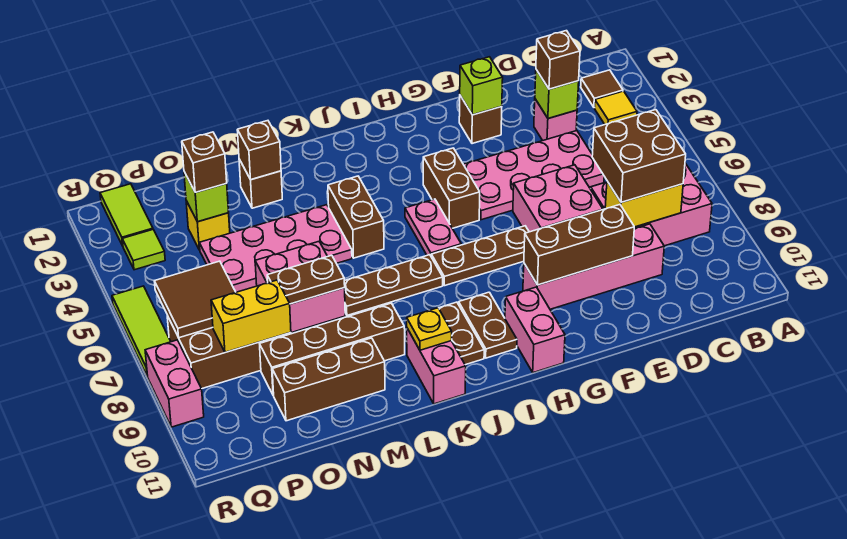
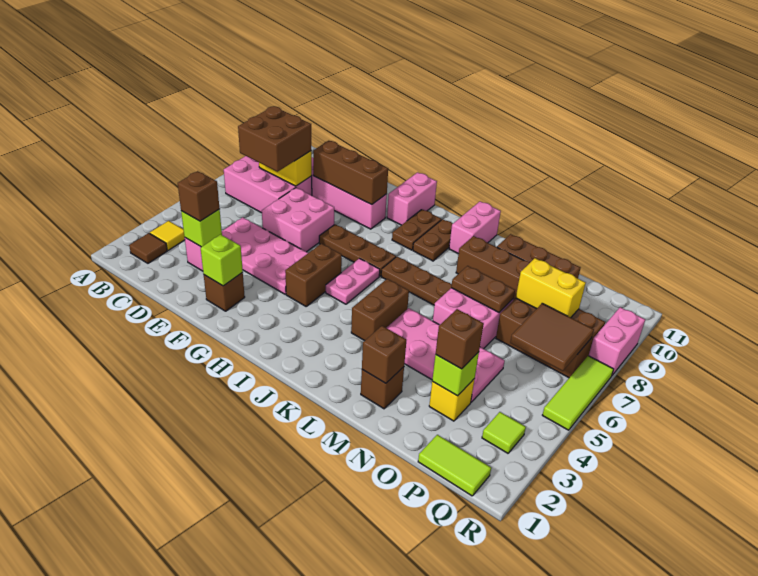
yellow 1x1 plate [407,308,452,350] -> none
lime 1x2 tile [100,184,153,246] -> lime 1x2 tile turned to [418,435,491,496]

